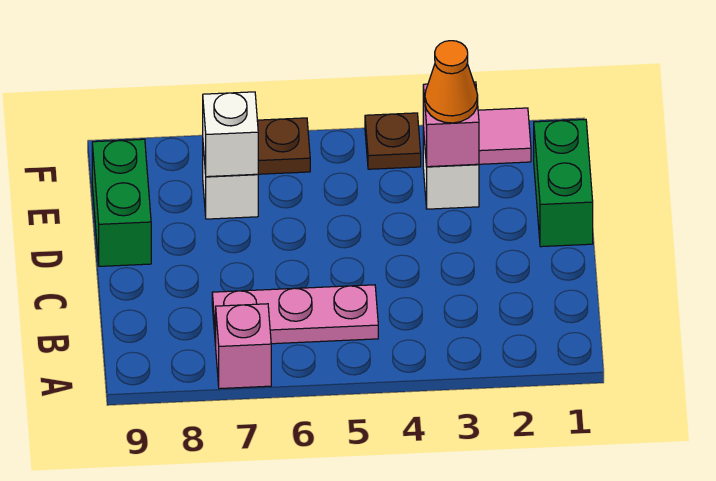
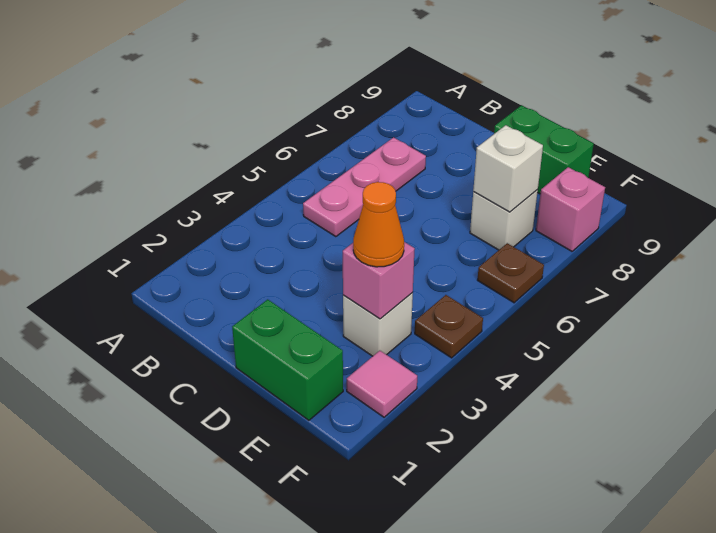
pink 1x1 brick [215,304,271,389] -> pink 1x1 brick moved to [536,167,605,251]

